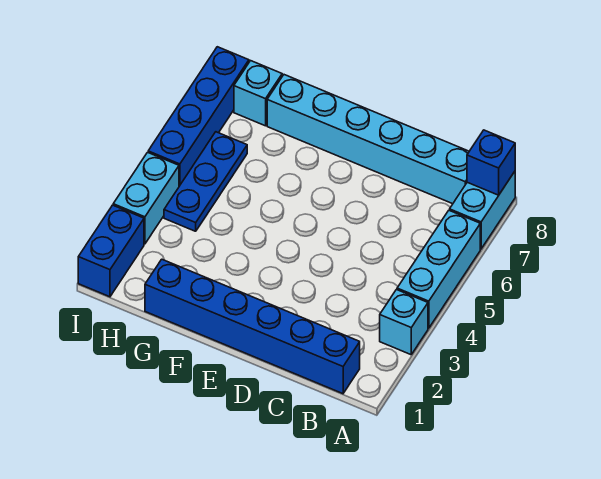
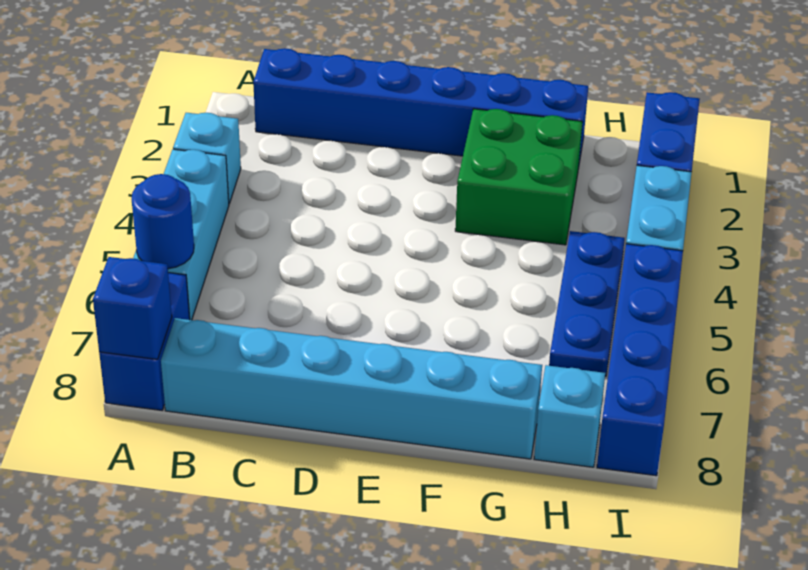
none -> blue 1x1 round brick [132,174,194,269]
cyan 1x2 brick [450,172,515,249] -> blue 1x2 brick [99,273,190,410]
none -> green 2x2 brick [455,109,583,245]

